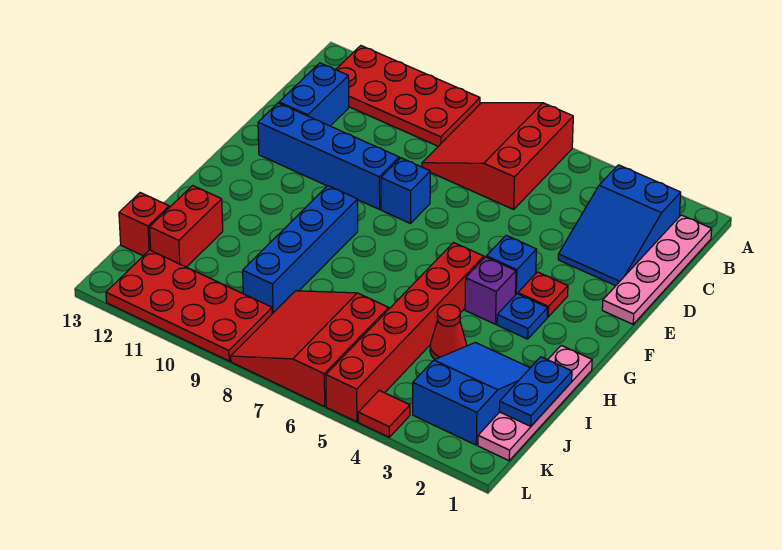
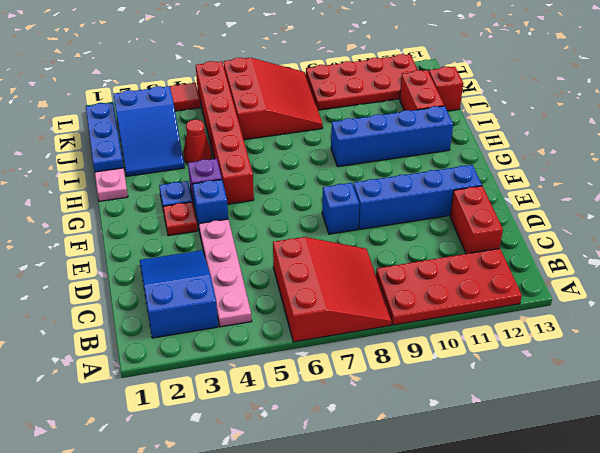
pink 1x4 plate [602,215,712,324] -> pink 1x4 plate moved to [199,219,252,327]
blue 1x2 brick [279,63,349,126] -> red 1x2 brick [450,186,503,254]
blue 1x4 brick [243,186,358,314] -> blue 1x4 brick turned to [331,106,453,167]
blue 1x2 plate [499,357,572,426] -> blue 1x3 plate [86,103,123,172]

